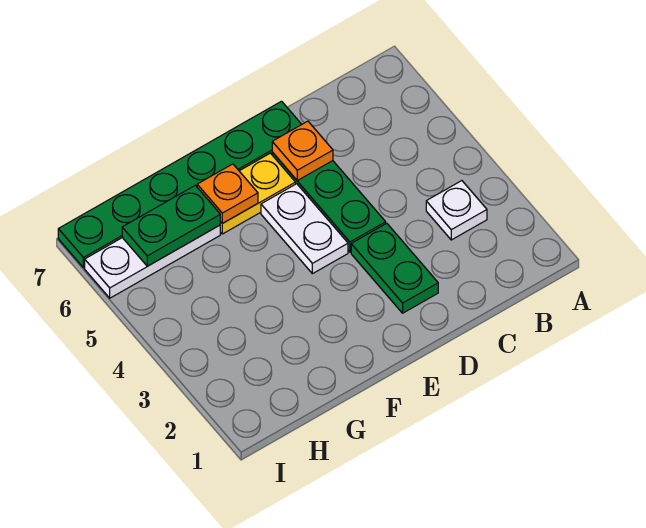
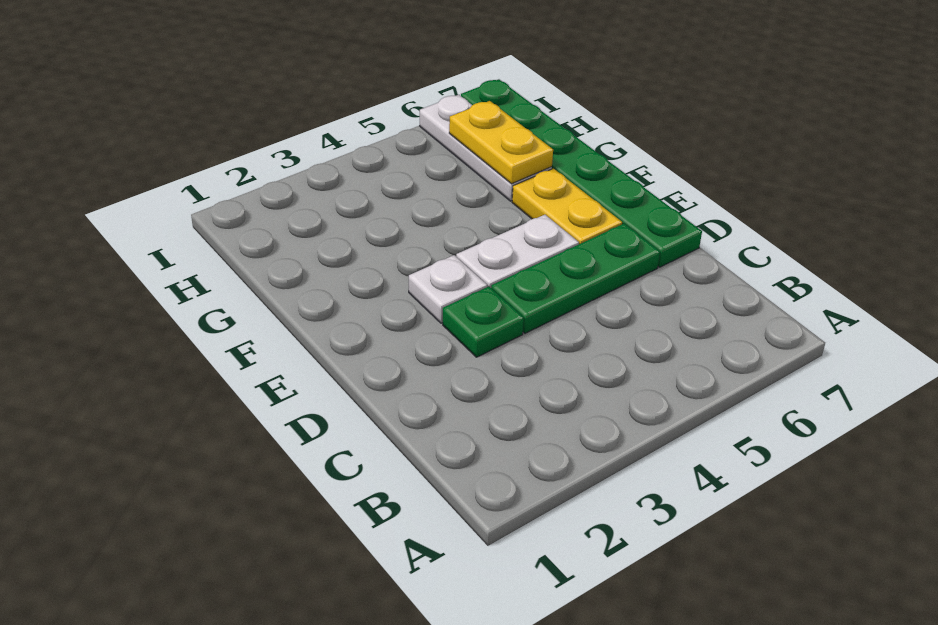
white 1x1 plate [426,181,487,240] -> white 1x1 plate moved to [409,255,487,323]
green 1x2 plate [351,223,438,313] -> green 1x1 plate [443,286,524,357]
orange 1x1 plate [272,121,333,180] -> none
orange 1x1 plate [197,164,258,223] -> none
green 1x2 plate [122,185,220,266] -> yellow 1x2 plate [449,101,553,184]

